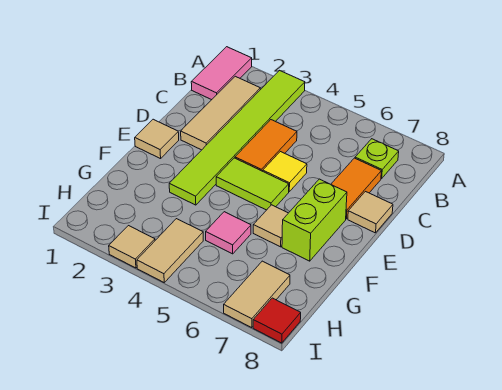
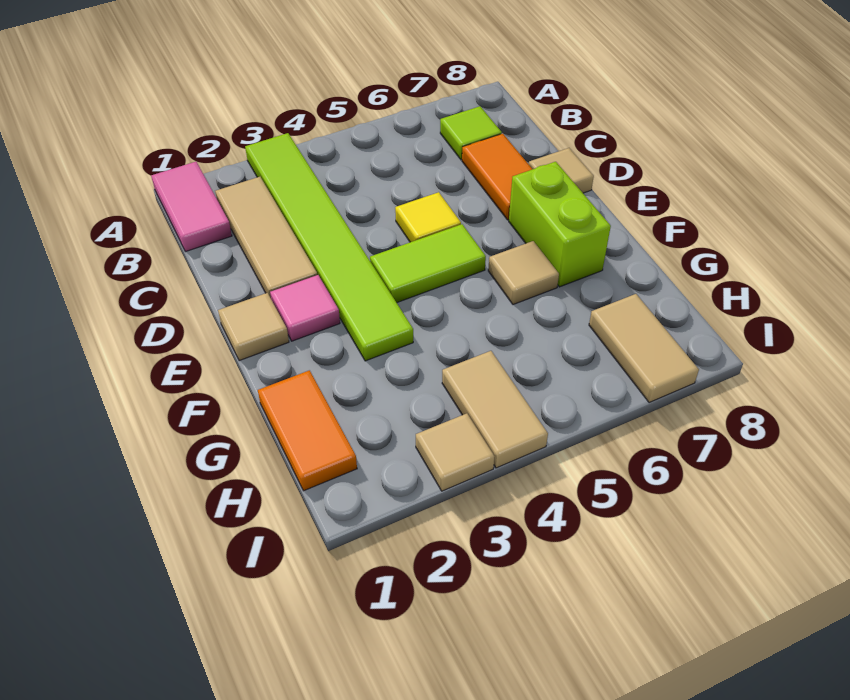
lime 1x1 plate [355,139,399,178] -> lime 1x1 tile [440,106,502,160]
orange 1x2 tile [235,120,297,171] -> orange 1x2 tile moved to [258,370,357,491]
pink 1x1 tile [206,212,251,254] -> pink 1x1 tile moved to [270,275,340,341]
red 1x1 tile [253,298,301,343] -> none

